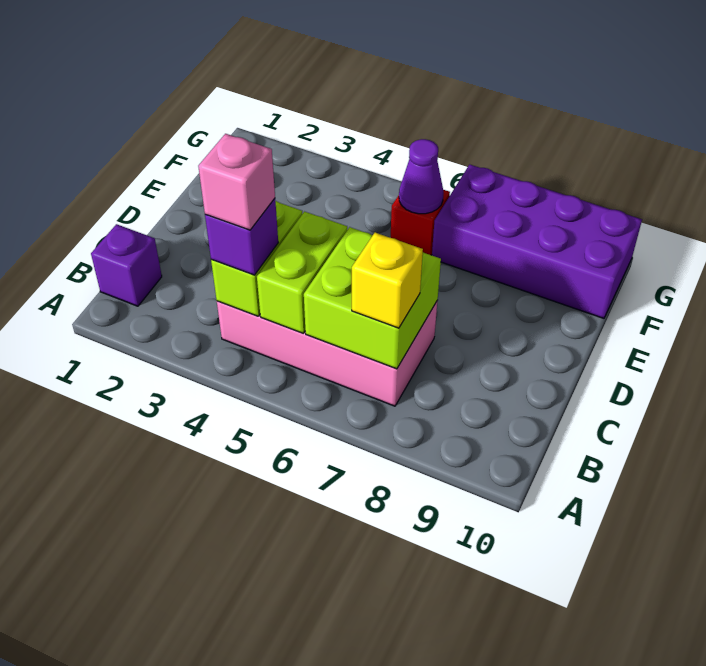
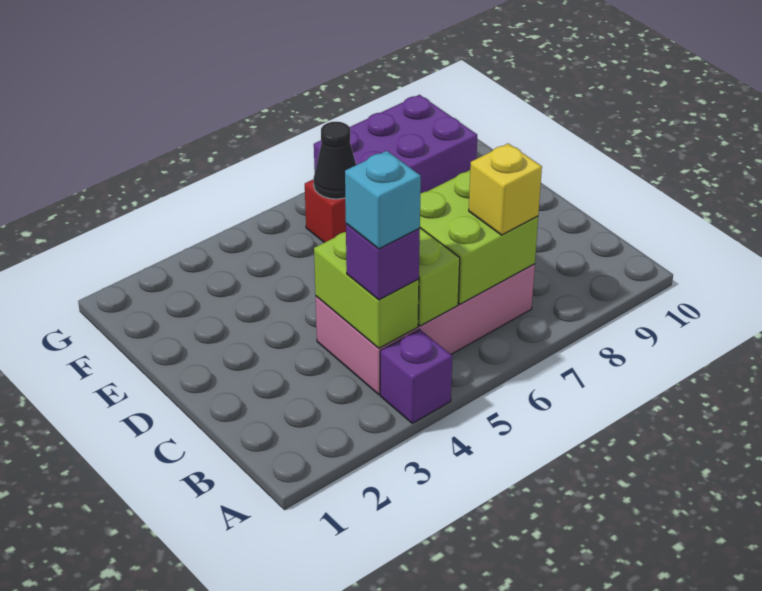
purple 1x1 brick [91,224,162,306] -> purple 1x1 brick moved to [380,329,452,423]
pink 1x1 brick [198,134,275,230] -> cyan 1x1 brick [345,151,421,249]
purple 1x1 cone [399,139,444,214] -> black 1x1 cone [314,122,356,199]
purple 2x4 brick [432,165,642,318] -> purple 2x3 brick [314,95,477,193]

